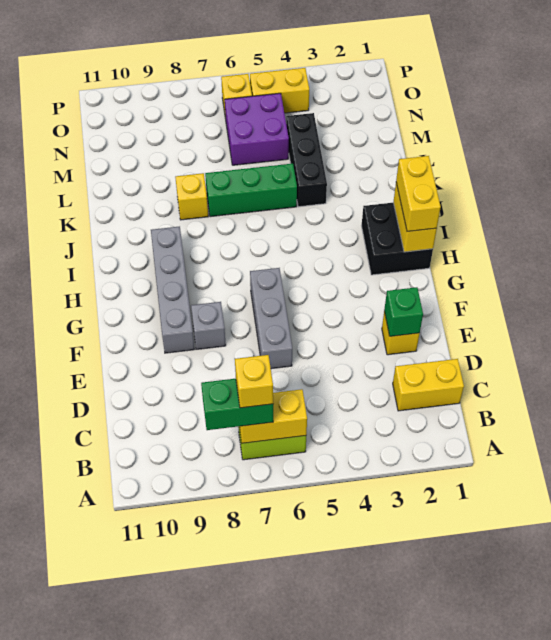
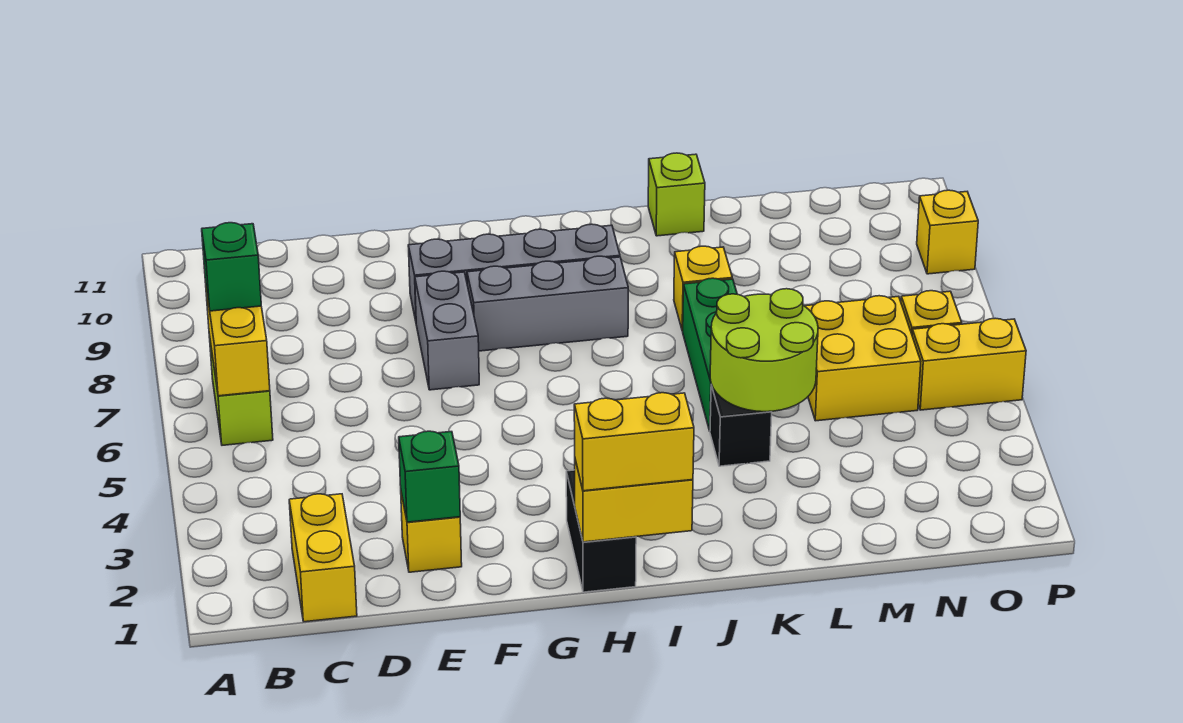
green 1x2 brick [201,379,273,430] -> green 1x1 brick [202,223,261,311]
yellow 1x1 brick [235,355,273,408] -> yellow 1x1 brick moved to [917,190,978,274]
grey 1x3 brick [250,268,292,369] -> grey 1x3 brick moved to [467,256,628,351]
grey 1x1 brick [191,302,226,349] -> grey 1x2 brick [415,271,479,390]
black 2x2 brick [362,203,433,275] -> black 1x2 brick [566,470,636,592]
black 1x3 brick [286,113,327,207] -> black 1x1 brick [710,384,772,466]
none -> lime 2x2 round brick [710,289,818,412]
none -> lime 1x1 brick [648,153,705,236]
purple 2x2 brick [225,93,289,165] -> yellow 2x2 brick [805,296,921,421]
yellow 1x2 brick [250,68,309,113] -> yellow 1x2 brick turned to [912,318,1026,410]

